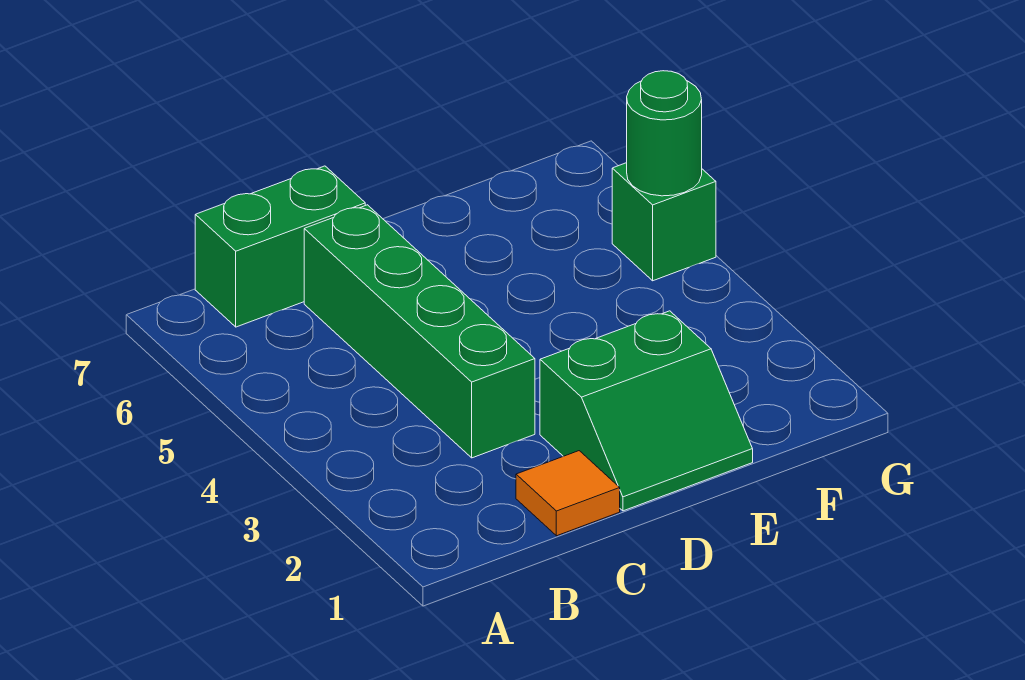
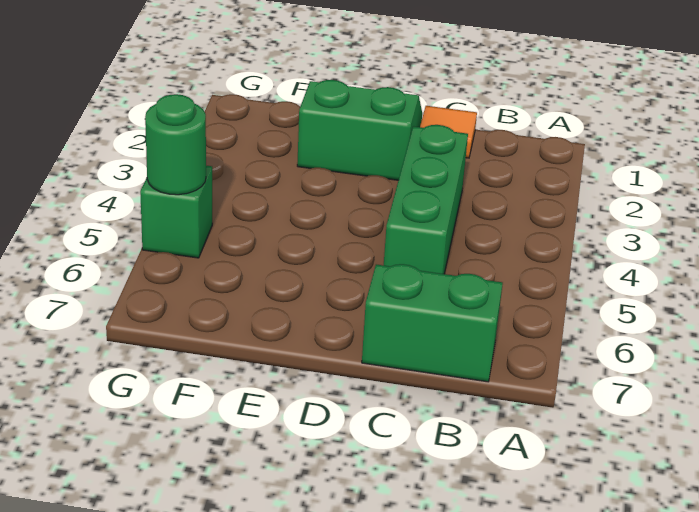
green 1x4 brick [304,205,535,458] -> green 1x3 brick [384,125,468,274]

